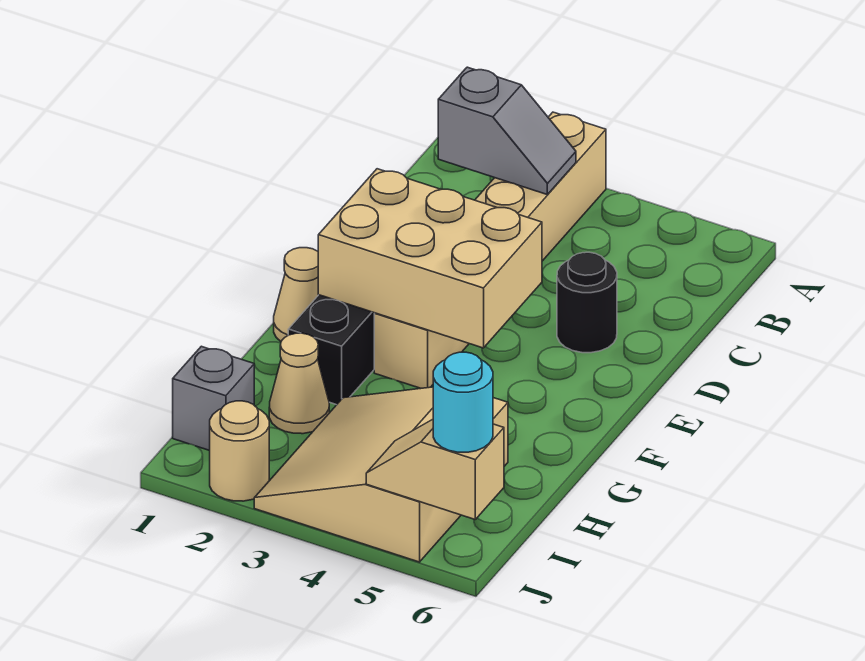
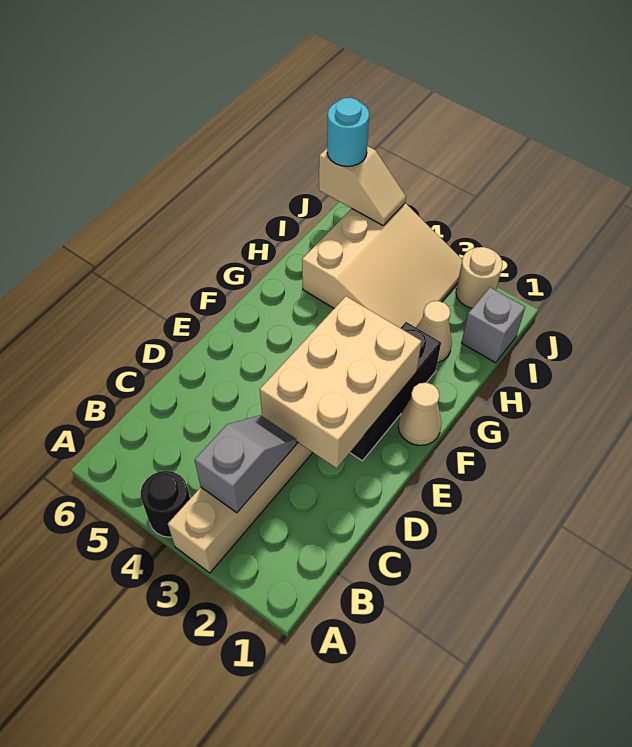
grey 1x2 slope [438,67,576,194] -> grey 1x2 slope turned to [194,415,297,513]
black 1x1 round brick [557,252,617,353] -> black 1x1 round brick moved to [141,471,190,537]
tan 2x3 brick [318,169,542,348] -> tan 2x3 brick turned to [260,296,422,468]

